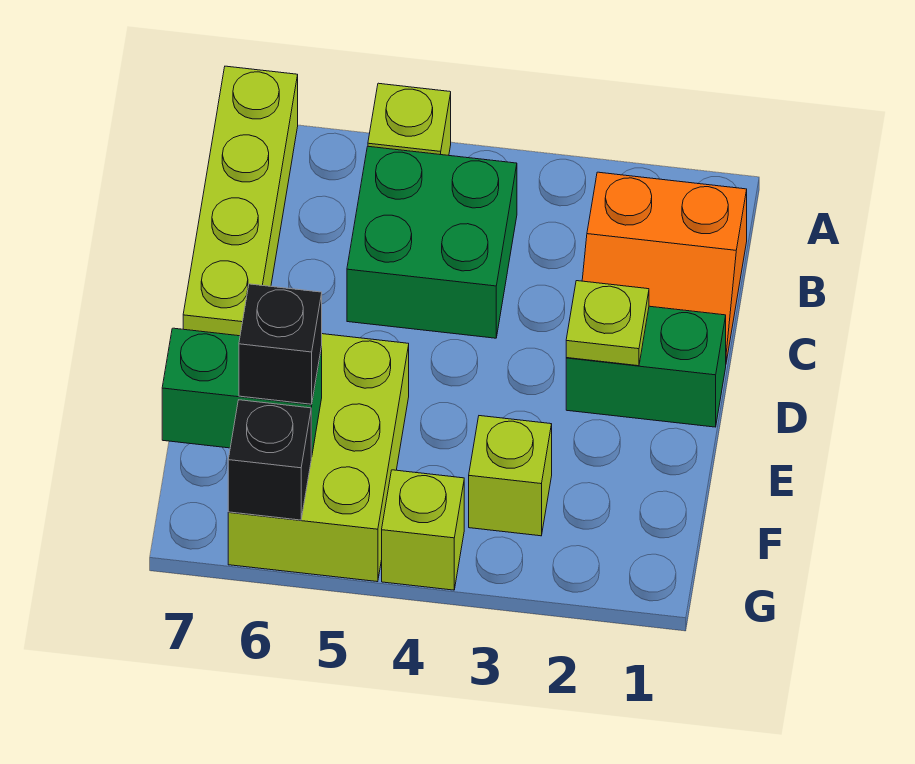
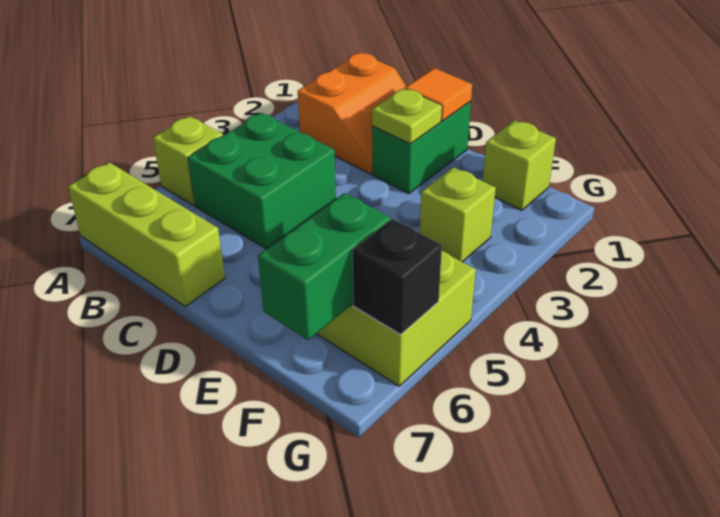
lime 1x4 brick [183,66,298,336] -> lime 1x3 brick [68,162,225,307]
none -> orange 1x1 tile [405,68,472,121]
black 1x1 brick [239,284,322,404] -> none
lime 1x1 brick [382,470,464,590] -> lime 1x1 brick moved to [483,120,556,210]

